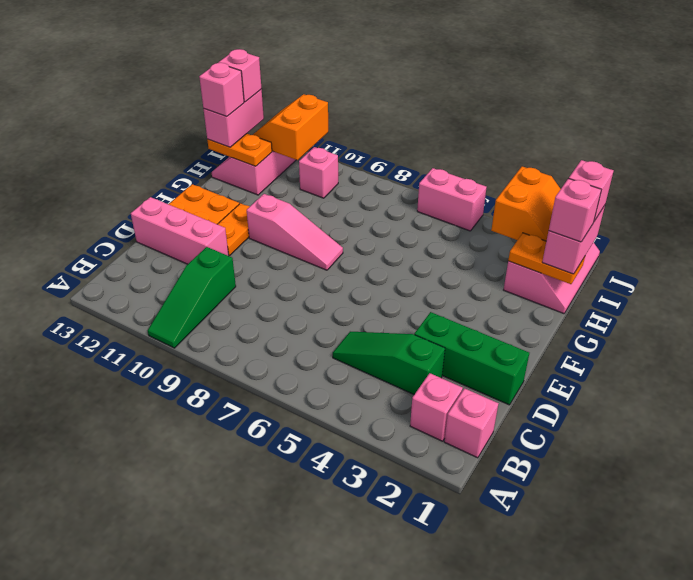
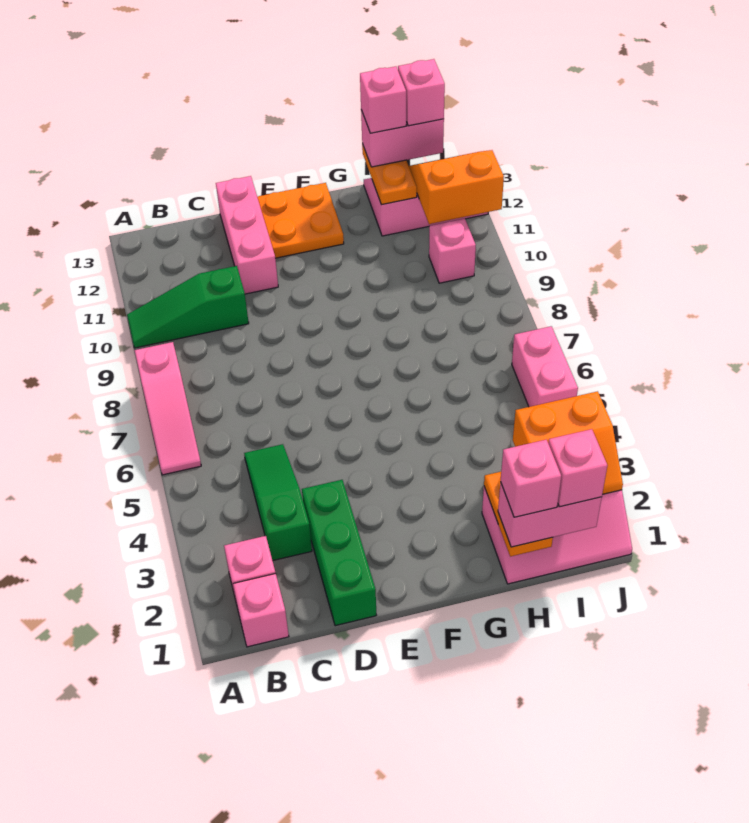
orange 1x2 plate [218,203,250,256] -> none
pink 1x3 slope [247,194,343,270] -> pink 1x3 slope moved to [135,342,201,475]

